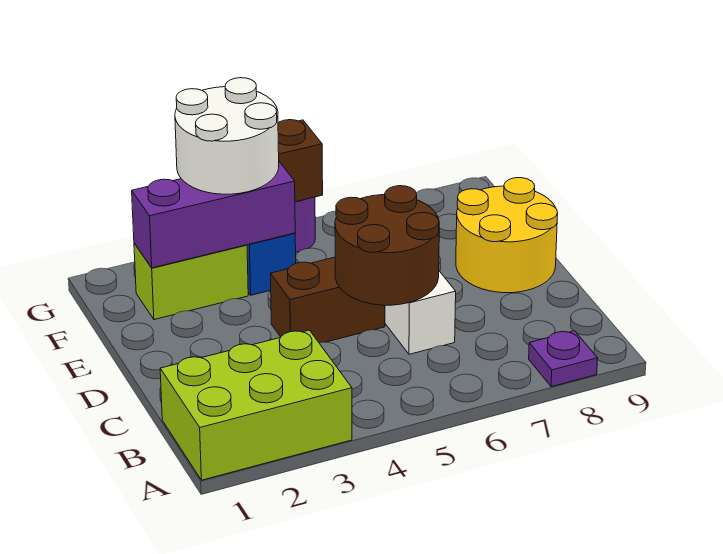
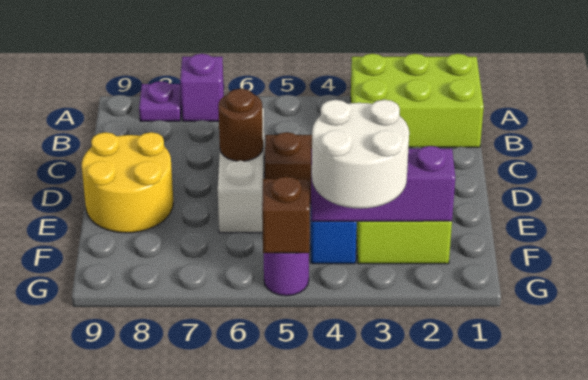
none -> purple 1x1 brick [180,54,224,121]
brown 2x2 round brick [335,186,439,305] -> brown 1x1 round brick [218,89,263,161]

